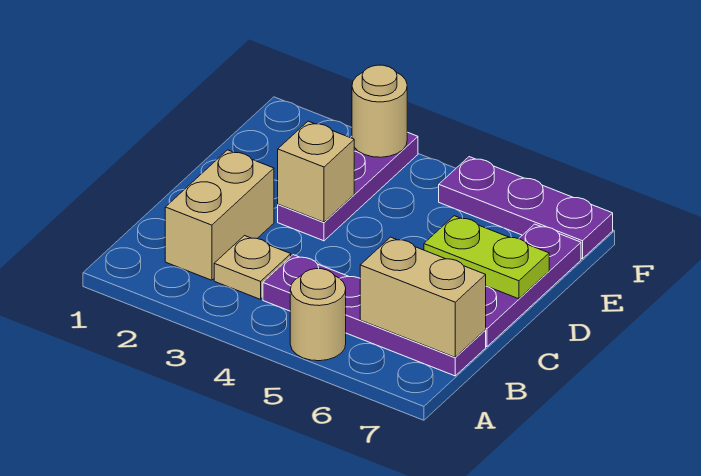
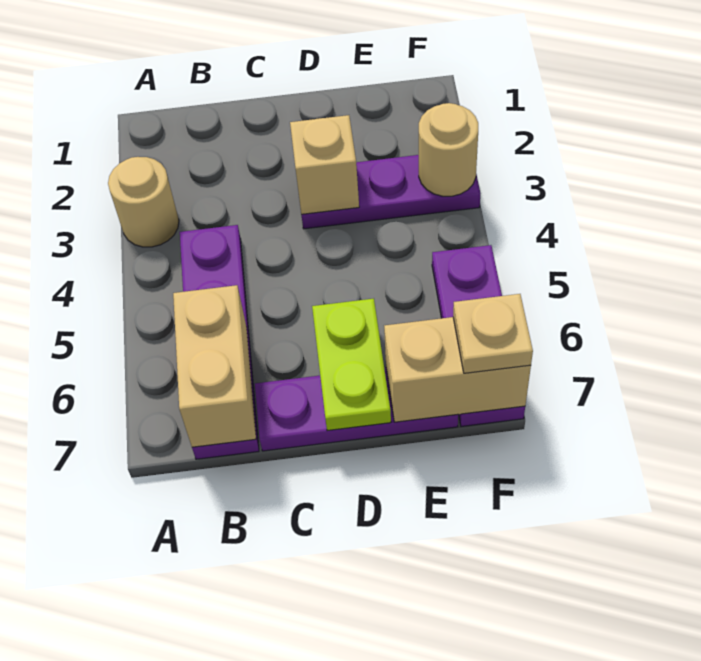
tan 1x1 round brick [290,269,346,361] -> tan 1x1 round brick moved to [108,157,179,247]
tan 1x2 brick [165,150,274,280] -> tan 1x2 brick moved to [384,317,531,422]
tan 1x1 plate [214,236,291,299] -> tan 1x1 plate moved to [453,294,533,373]

